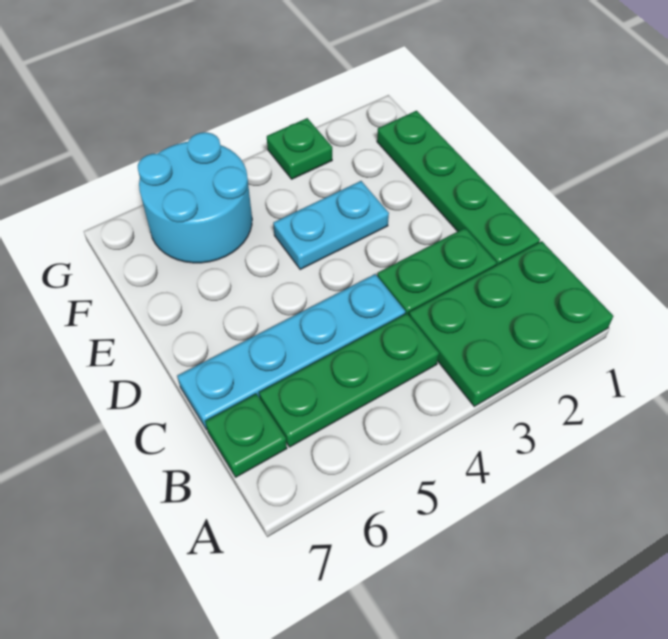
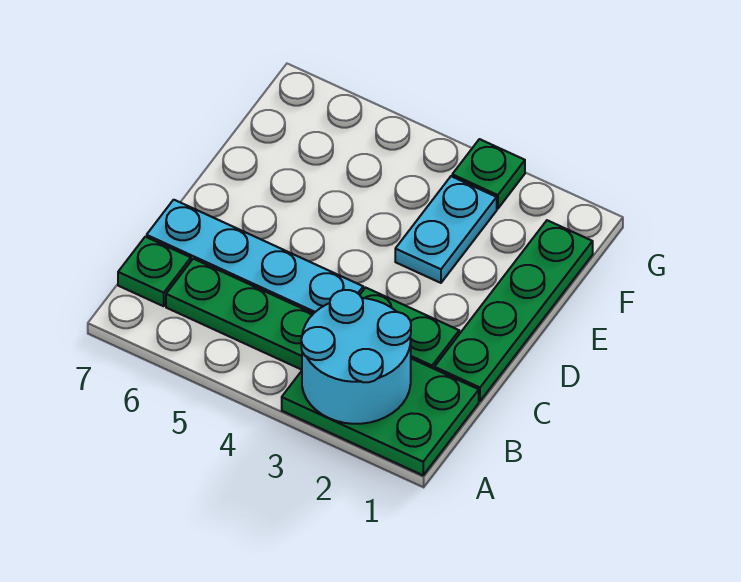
cyan 1x2 plate [273,181,389,270] -> cyan 1x2 plate turned to [395,176,497,283]
cyan 2x2 round brick [138,132,252,263] -> cyan 2x2 round brick moved to [301,290,411,424]

